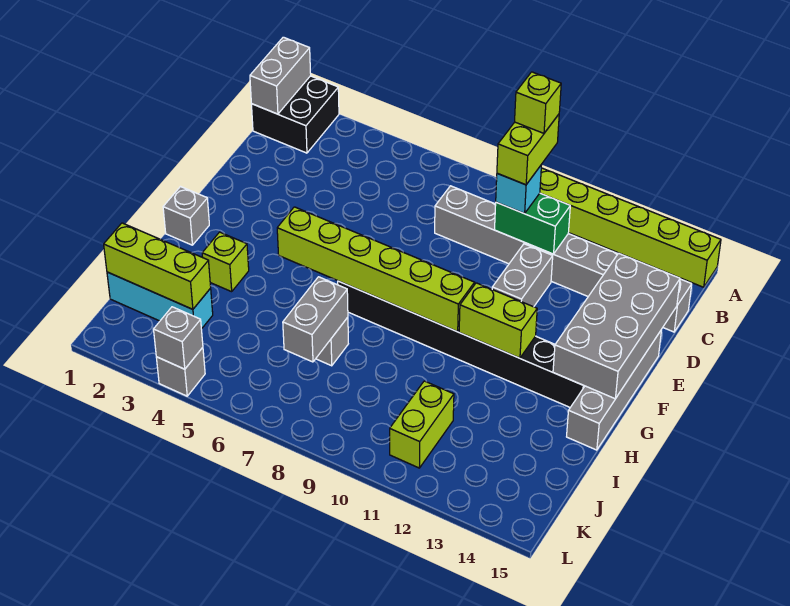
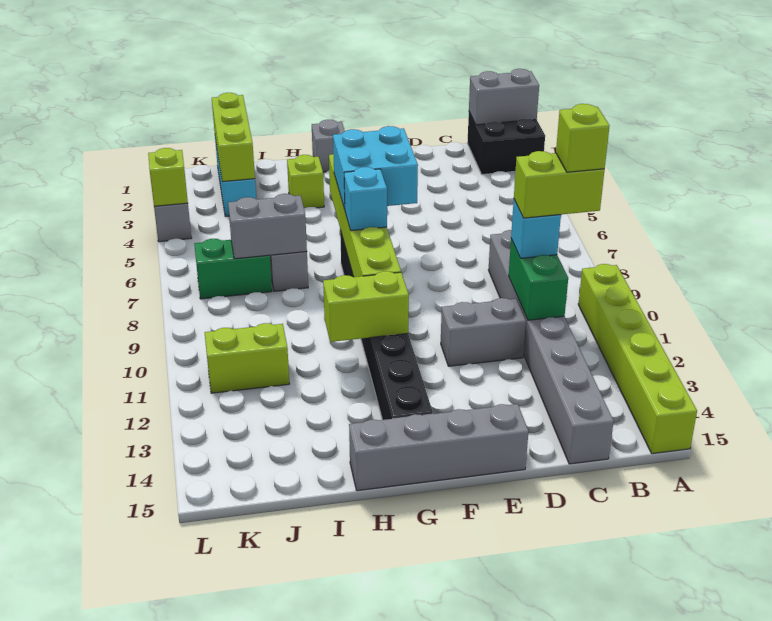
grey 2x4 brick [553,253,680,398] -> none
none -> cyan 2x2 brick [333,126,418,209]
none -> cyan 1x1 brick [344,167,387,231]
lime 1x2 brick [459,283,537,358] -> lime 1x2 brick turned to [323,271,409,342]
none -> green 1x2 brick [194,239,272,299]
grey 1x1 brick [154,307,203,369] -> lime 1x1 brick [148,148,188,206]

